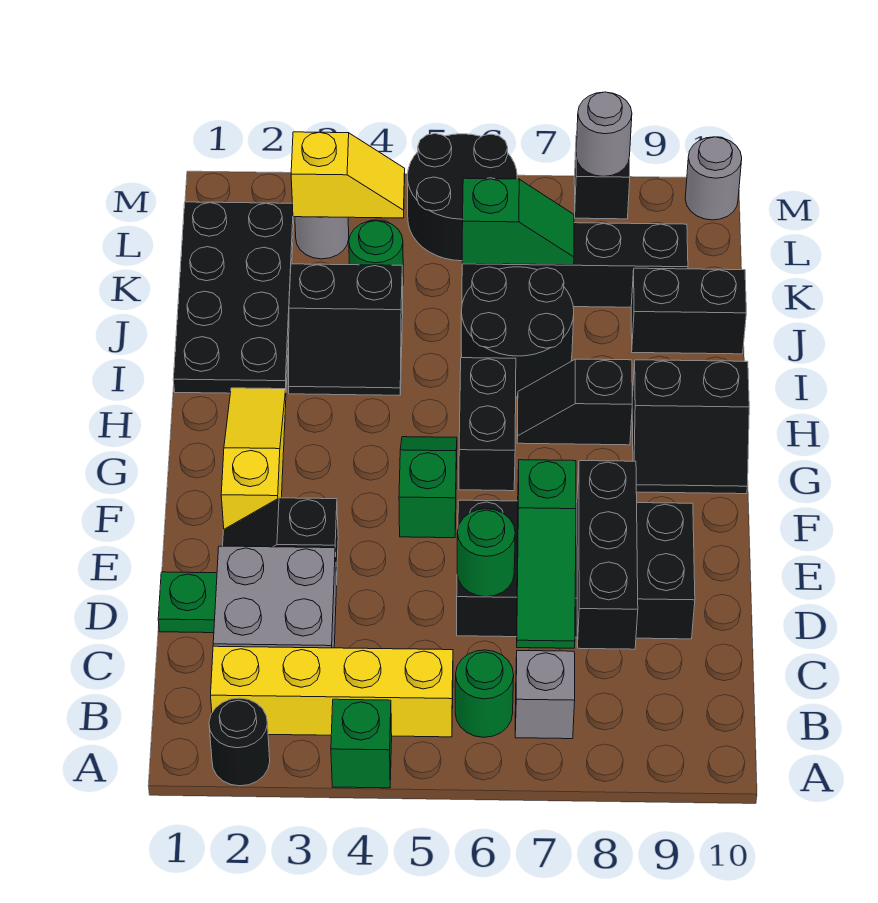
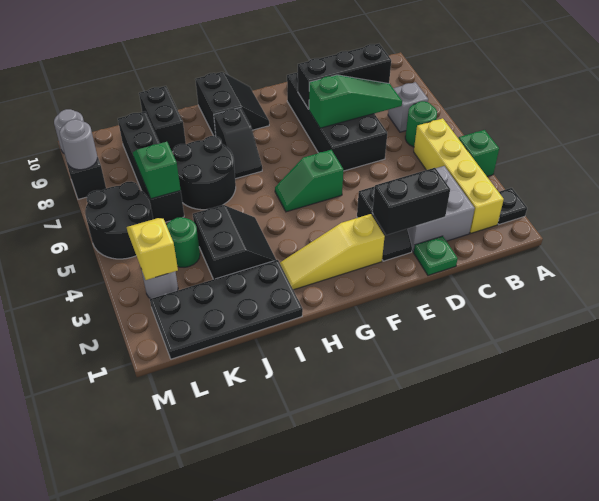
black 1x1 round brick [209,698,270,786] -> black 1x1 plate [498,188,527,224]
green 1x1 round brick [457,509,515,597] -> none
black 1x2 brick [459,358,516,491] -> black 1x2 brick moved to [373,168,450,235]

